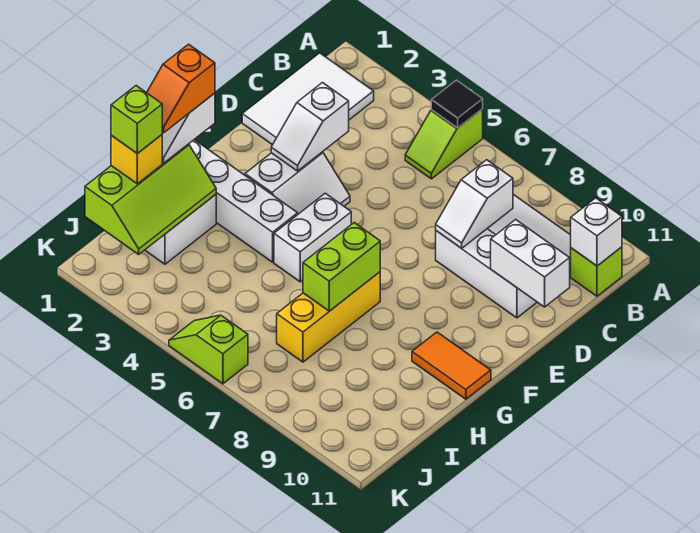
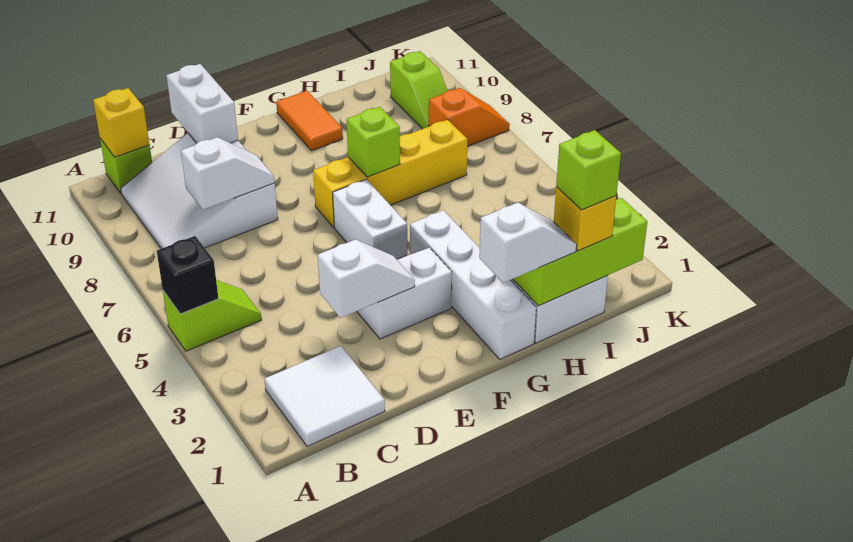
black 1x1 tile [431,80,483,128] -> black 1x1 brick [157,236,218,314]
white 2x3 tile [242,53,374,145] -> white 2x2 tile [264,346,385,447]
white 1x1 brick [571,198,622,266] -> yellow 1x1 brick [93,88,149,157]
white 1x2 brick [274,193,351,282] -> white 1x2 brick turned to [333,179,407,259]
orange 1x2 slope [147,44,215,133] -> orange 1x2 slope moved to [429,88,510,146]
yellow 1x3 brick [277,272,380,362] -> yellow 1x4 brick [313,120,467,227]
lime 1x2 brick [303,223,380,311] -> lime 1x1 brick [346,107,400,177]
lime 1x2 slope [169,315,248,384] -> lime 1x2 slope moved to [390,51,448,129]

